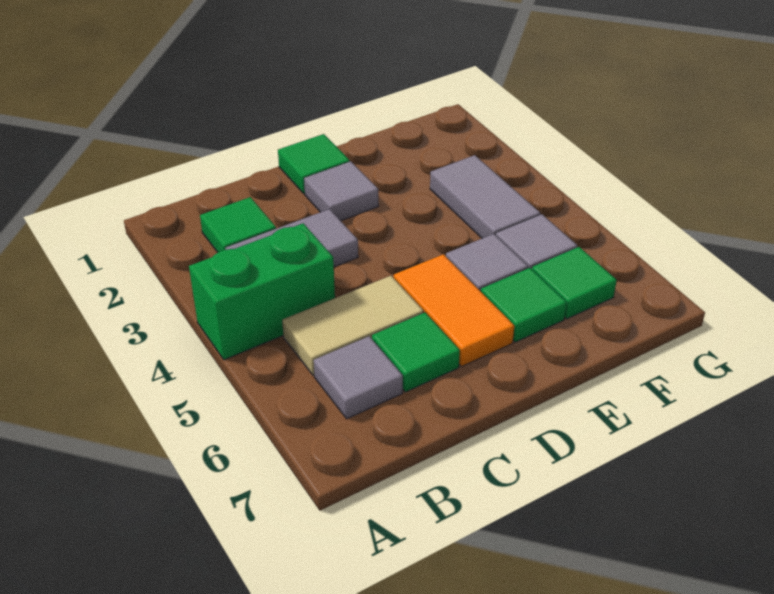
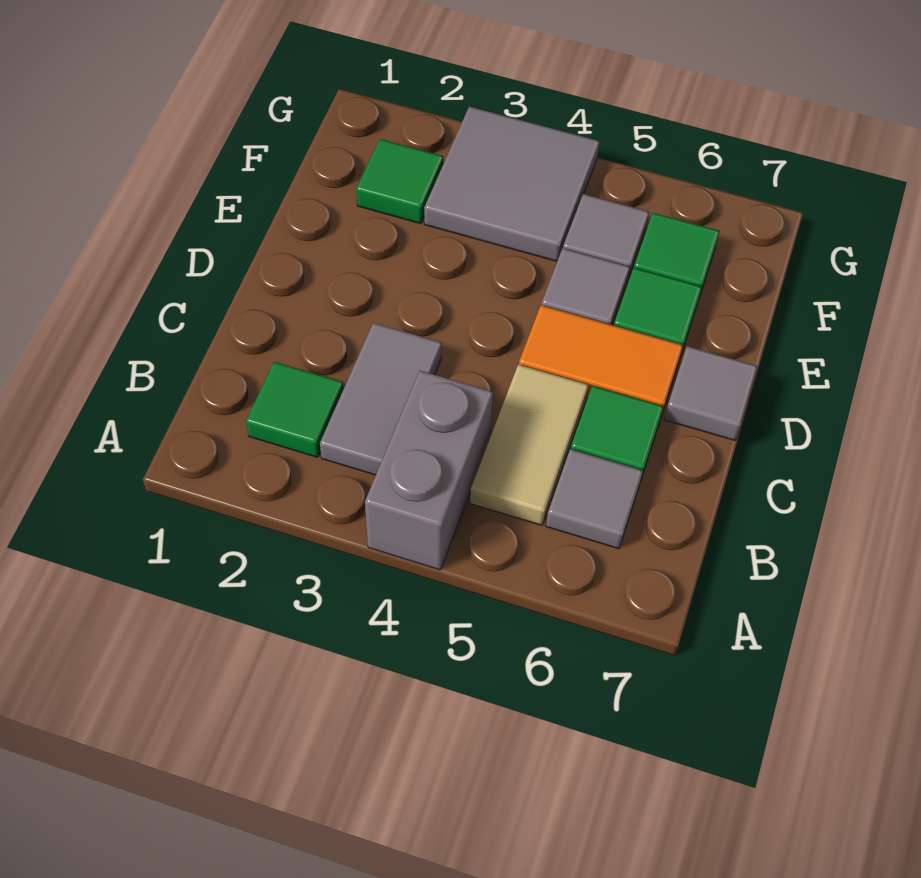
green 1x2 brick [189,223,335,360] -> grey 1x2 brick [365,371,493,570]
green 1x1 tile [278,134,350,194] -> green 1x1 tile moved to [356,139,443,224]
grey 1x1 tile [304,161,379,221] -> grey 1x1 tile moved to [664,346,757,440]
grey 1x2 tile [430,155,540,238] -> grey 2x2 tile [424,106,600,261]

